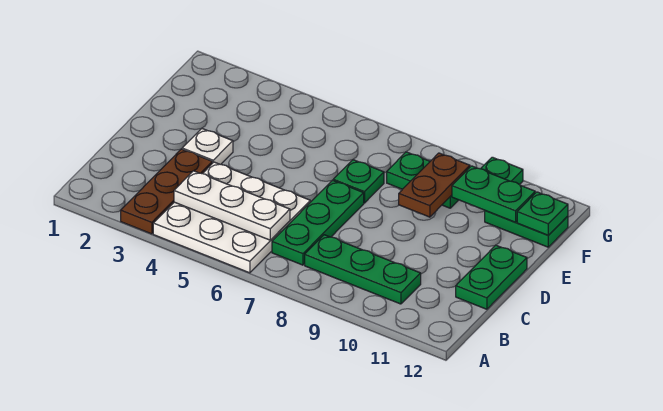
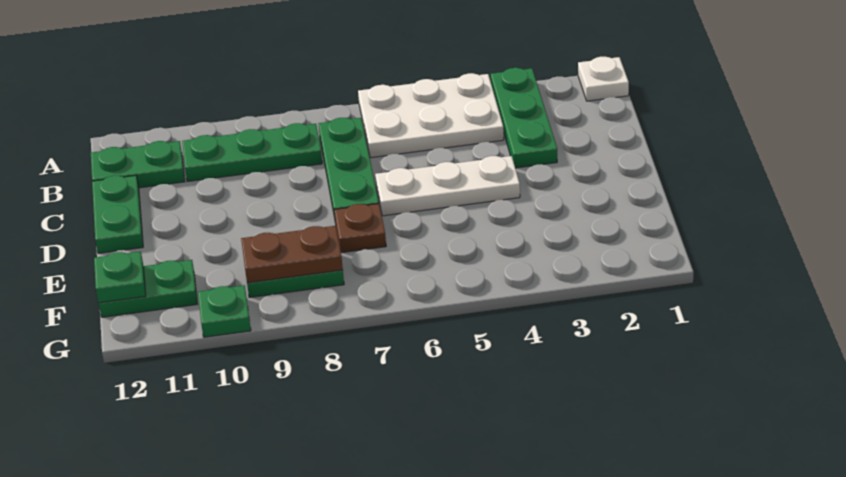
brown 1x3 plate [121,149,212,234] -> green 1x3 plate [491,68,557,168]
white 3x3 plate [153,162,310,273] -> white 2x3 plate [358,73,504,158]
white 1x3 plate [174,171,290,240] -> white 1x3 plate moved to [375,156,520,216]
white 1x1 plate [182,129,233,164] -> white 1x1 plate moved to [578,57,629,101]
green 1x1 plate [333,160,384,203] -> brown 1x1 plate [334,204,386,253]
brown 1x2 plate [399,153,470,217] -> brown 1x2 plate turned to [241,226,343,283]
green 1x2 plate [452,166,535,222] -> green 1x2 plate moved to [91,141,185,188]

